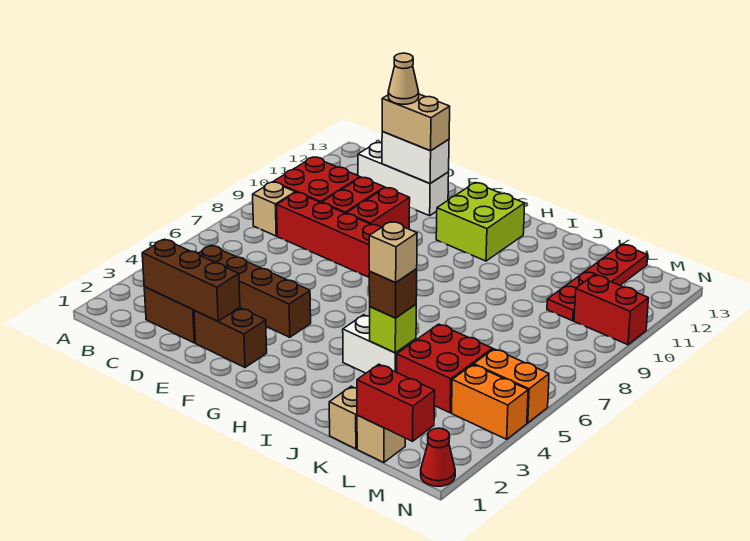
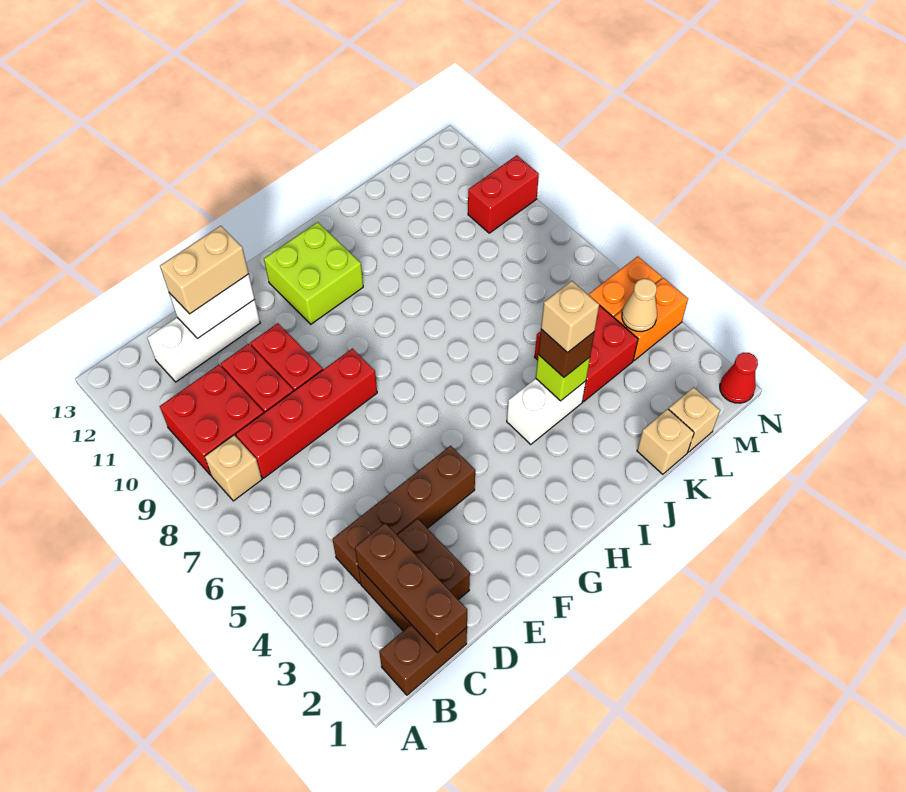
brown 1x3 brick [142,239,240,321] -> brown 1x3 brick turned to [355,523,467,653]
tan 1x1 cone [388,53,419,104] -> tan 1x1 cone moved to [622,279,657,331]
brown 1x2 brick [194,308,267,368] -> brown 1x2 brick moved to [379,625,467,695]
red 1x2 brick [357,364,435,441] -> none
red 1x4 plate [547,244,648,321] -> none

